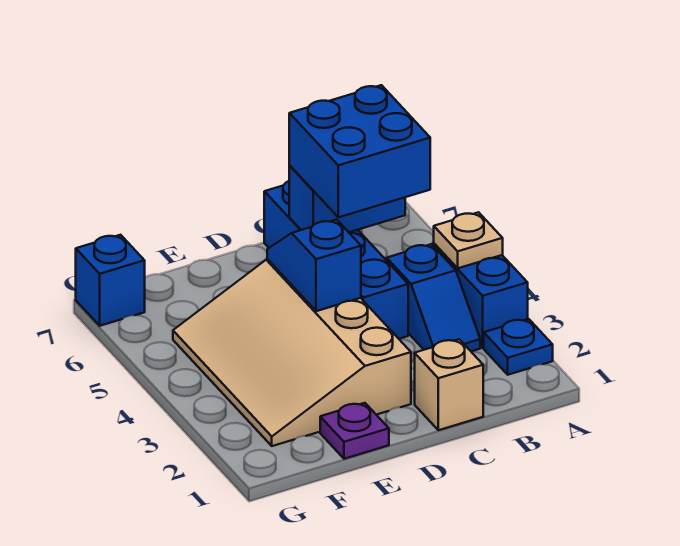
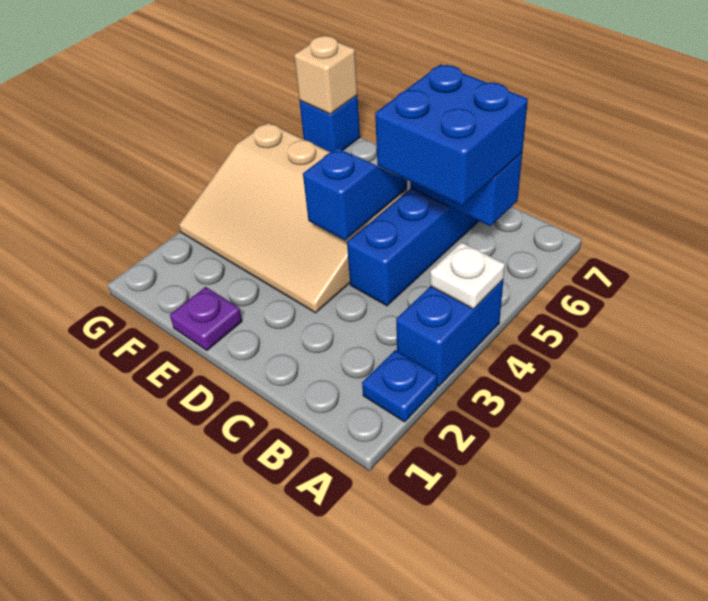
tan 1x1 plate [434,212,503,268] -> white 1x1 plate [430,242,505,309]
blue 1x2 slope [387,244,480,351] -> none
tan 1x1 brick [415,339,483,430] -> tan 1x1 brick moved to [294,36,357,114]
tan 3x4 slope [173,259,411,446] -> tan 3x4 slope turned to [179,123,407,313]

